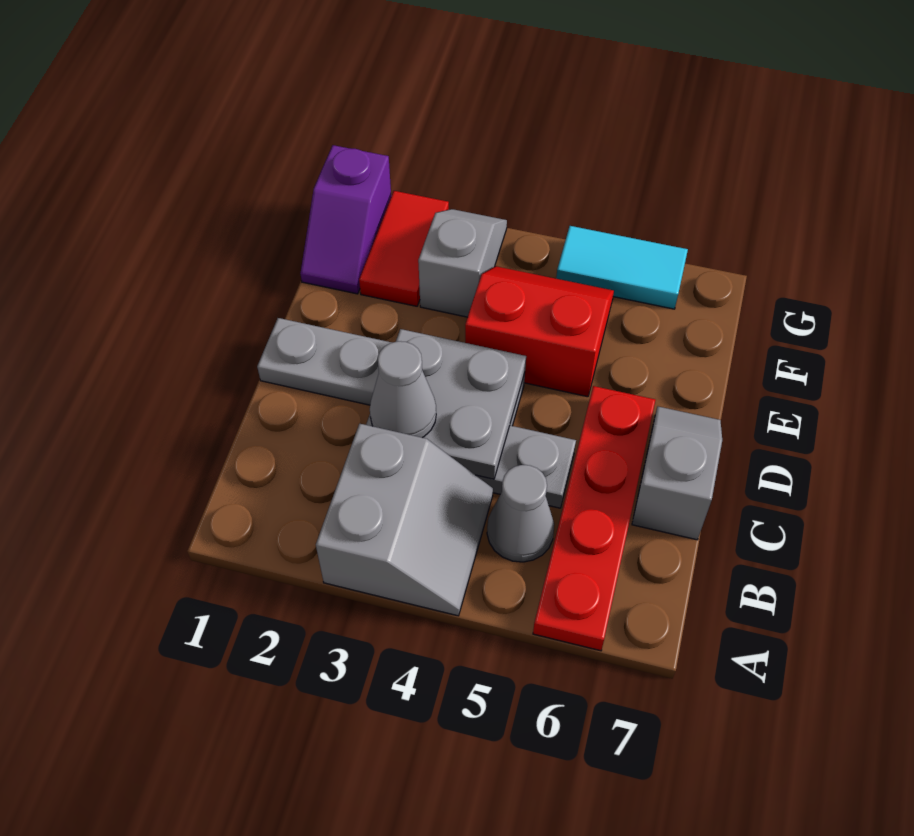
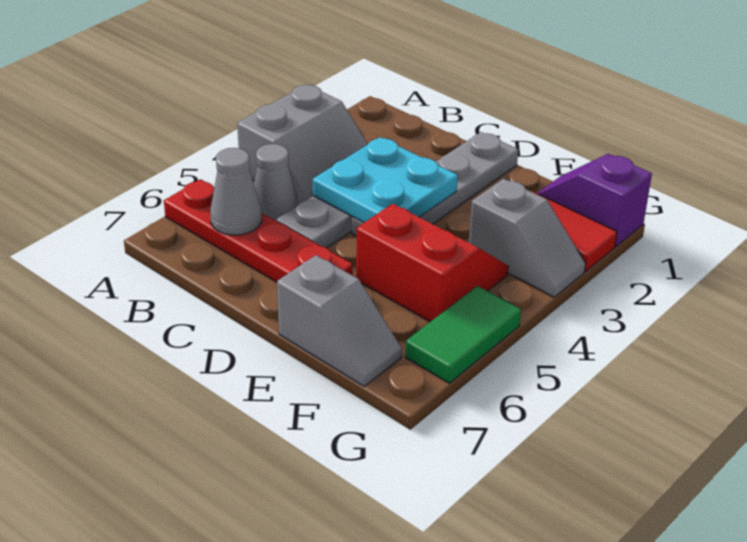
grey 2x2 slope [316,423,493,616] -> grey 2x2 slope turned to [237,85,368,203]
grey 2x2 plate [366,329,526,479] -> cyan 2x2 plate [313,137,458,222]
grey 1x1 cone [370,341,436,438] -> grey 1x1 cone moved to [210,148,262,235]
grey 1x2 slope [632,406,722,540] -> grey 1x2 slope moved to [277,255,402,386]
red 2x2 slope [465,266,614,397] -> red 2x2 slope turned to [356,204,509,322]
cyan 1x2 tile [556,226,688,309] -> green 1x2 tile [405,286,521,383]

